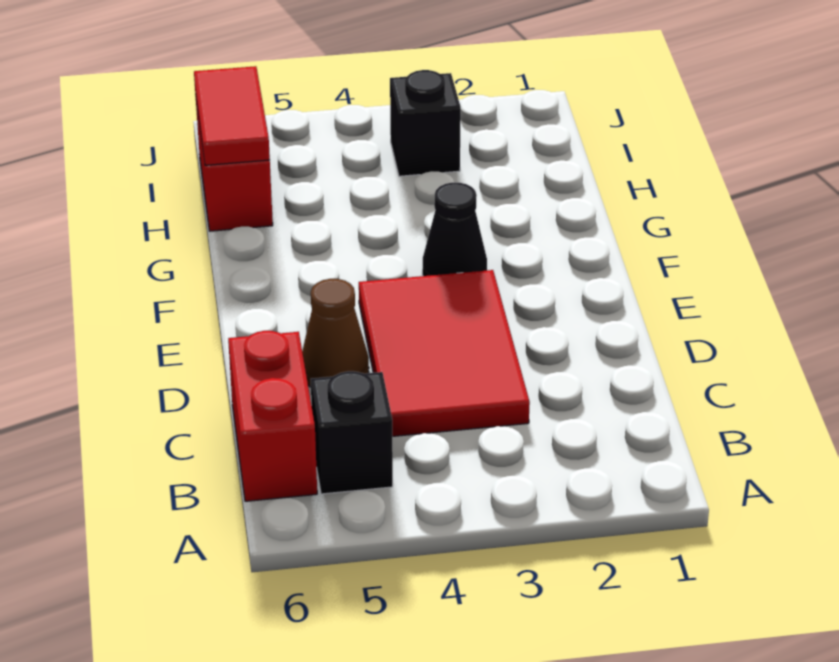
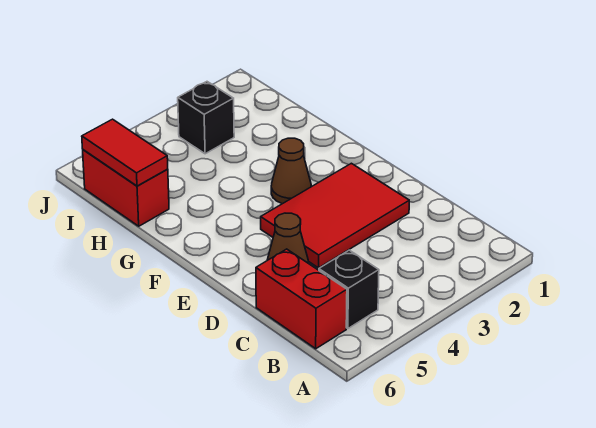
red 2x3 tile [359,270,530,436] -> red 2x3 tile turned to [261,163,409,268]
black 1x1 cone [422,183,487,276] -> brown 1x1 cone [271,138,311,204]

